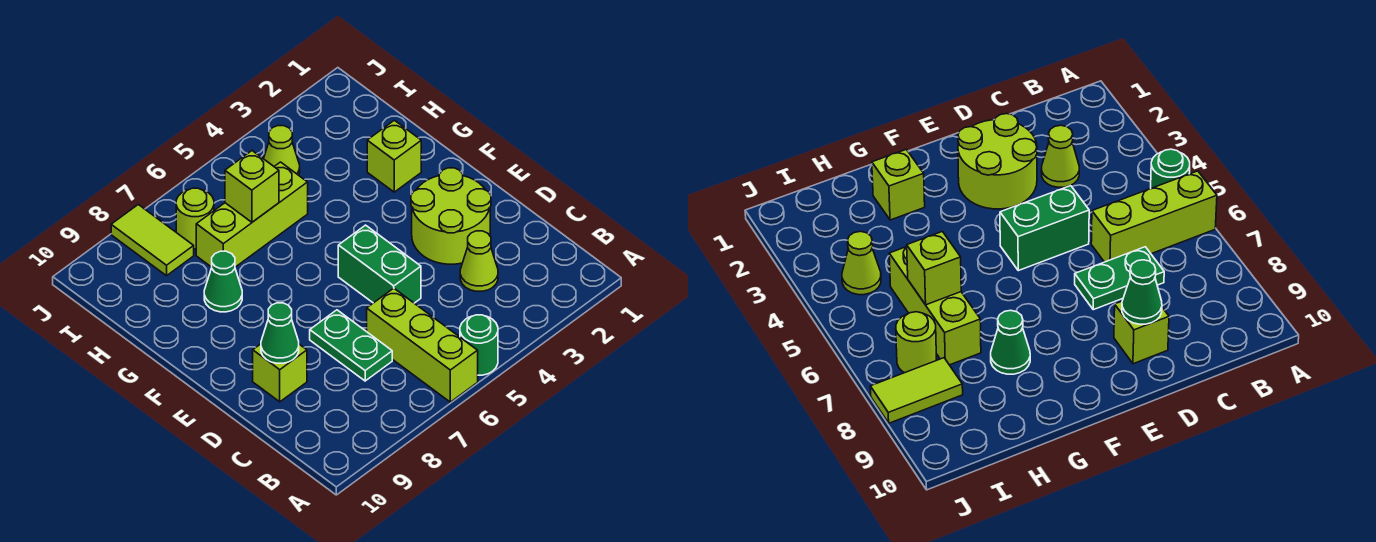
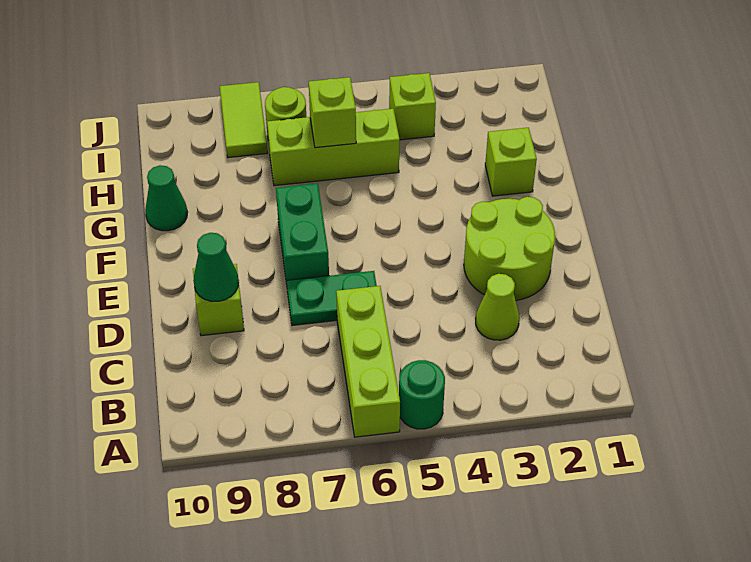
green 1x2 plate [310,310,392,381] -> green 1x2 plate turned to [287,271,377,325]
green 1x2 brick [338,225,421,303] -> green 1x2 brick moved to [276,183,329,284]
green 1x1 cone [204,251,242,312] -> green 1x1 cone moved to [145,165,188,231]
lime 1x1 cone [264,126,300,175] -> lime 1x1 brick [389,73,436,140]

